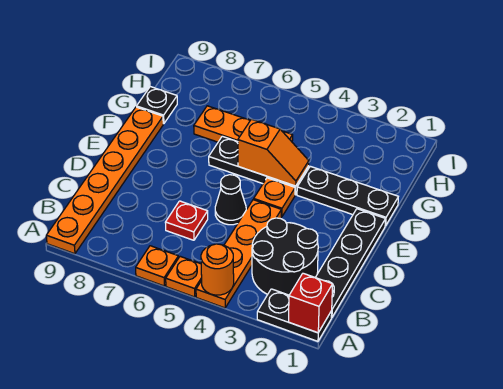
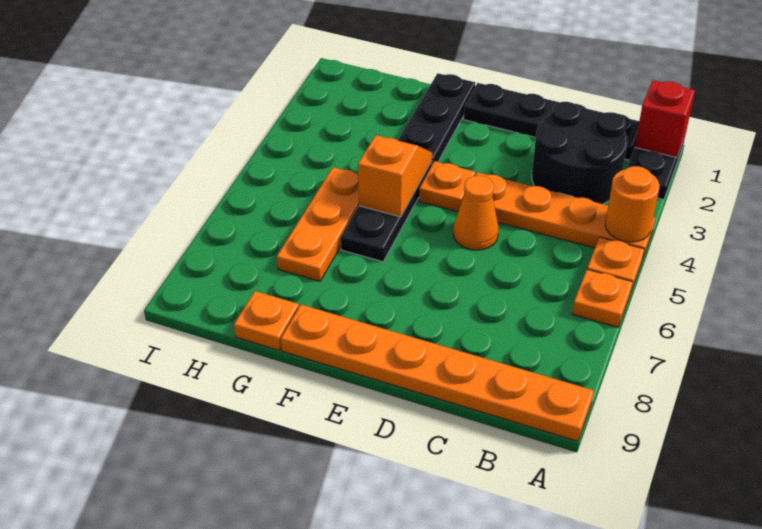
red 1x1 plate [165,201,208,240] -> none
black 1x1 cone [215,175,246,225] -> orange 1x1 cone [453,176,499,250]
black 1x1 plate [137,87,177,124] -> orange 1x1 plate [234,291,299,351]

